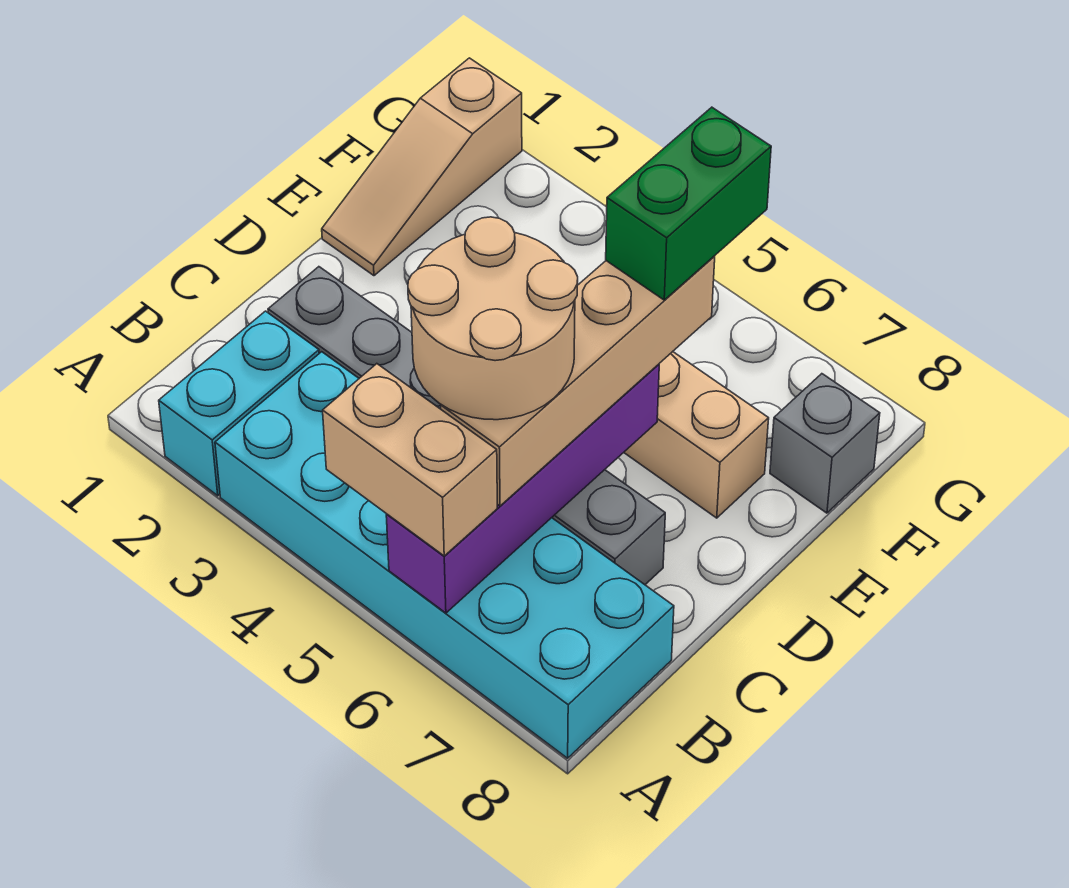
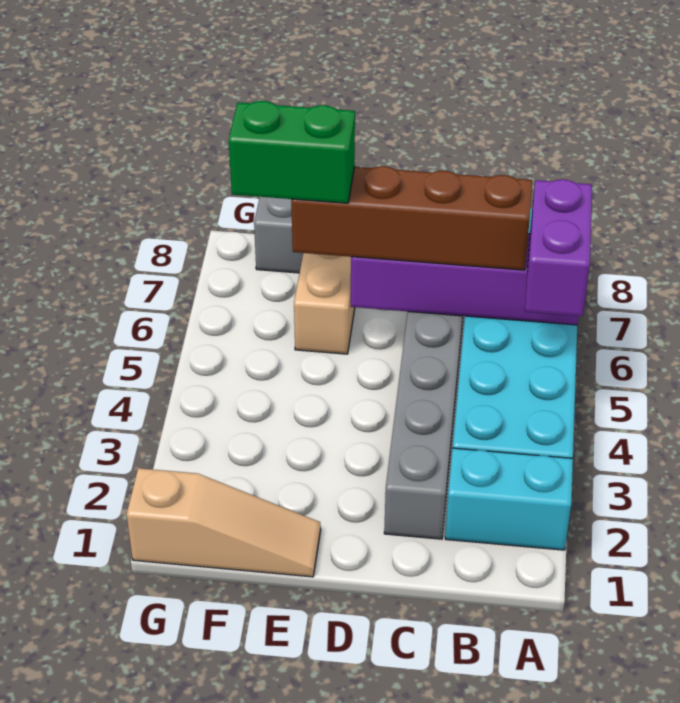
tan 1x2 brick [323,364,497,556] -> purple 1x2 brick [525,179,592,316]
tan 2x2 round brick [408,217,578,420] -> none
tan 1x4 brick [441,256,715,506] -> brown 1x4 brick [291,166,532,270]

